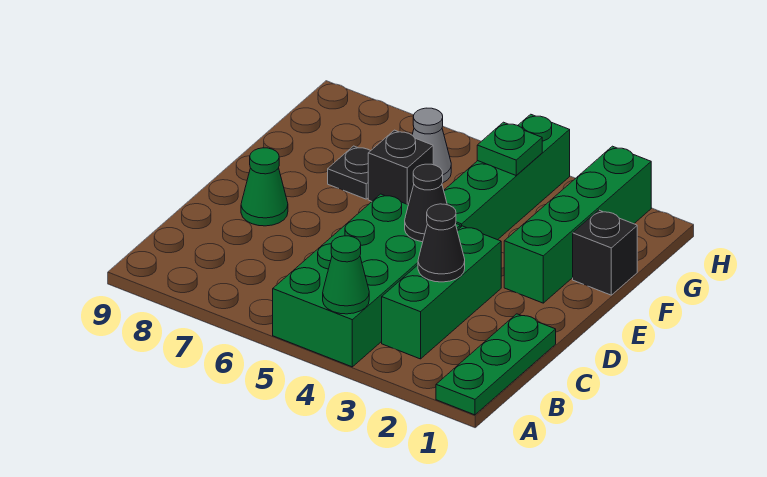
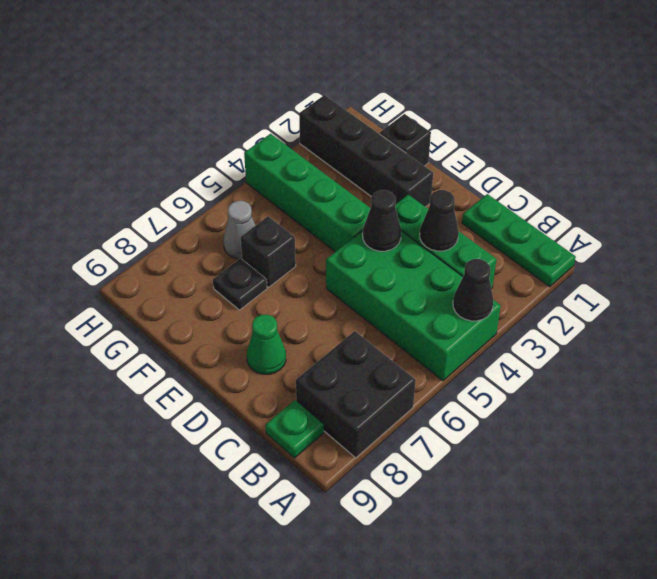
green 1x1 cone [323,236,369,314] -> black 1x1 cone [453,259,493,321]
none -> black 2x2 brick [296,331,416,458]
green 1x4 brick [504,146,651,303] -> black 1x4 brick [299,95,433,207]
green 1x1 plate [477,122,542,175] -> green 1x1 plate moved to [265,400,324,458]

